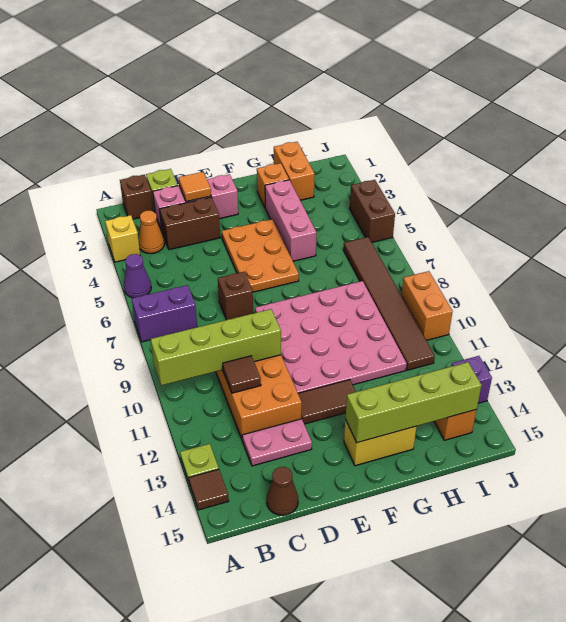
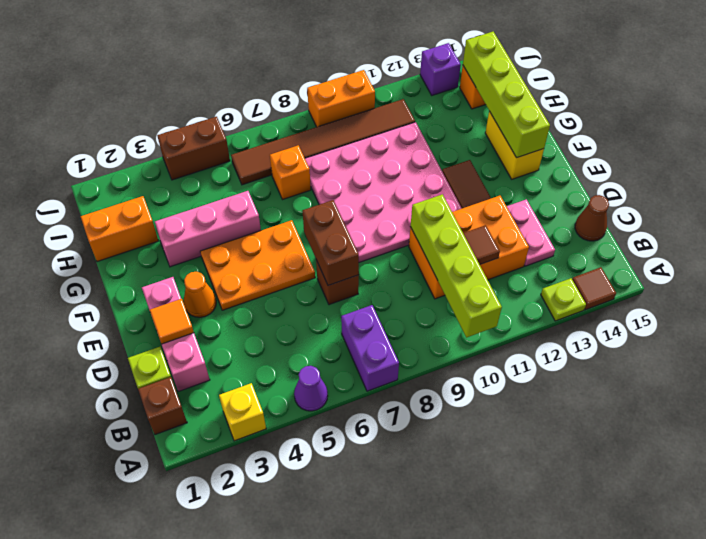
orange 1x1 cone [138,211,164,254] -> orange 1x1 cone moved to [184,272,216,317]
brown 1x2 brick [160,197,220,250] -> brown 1x2 brick moved to [303,200,359,285]
orange 1x1 brick [257,163,289,207] -> orange 1x1 brick moved to [270,145,311,199]

